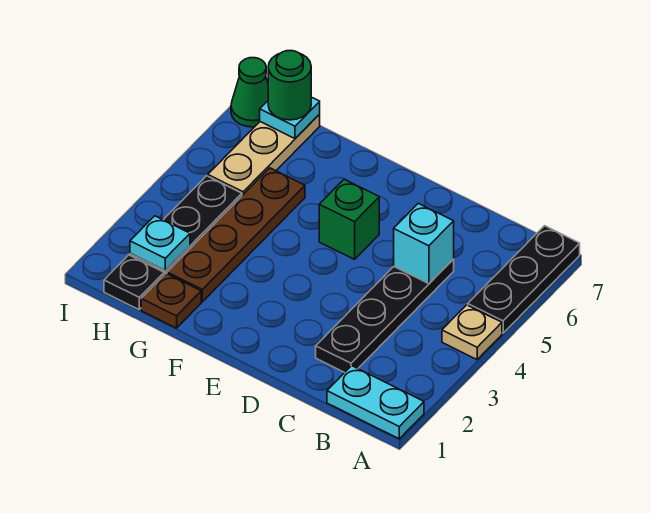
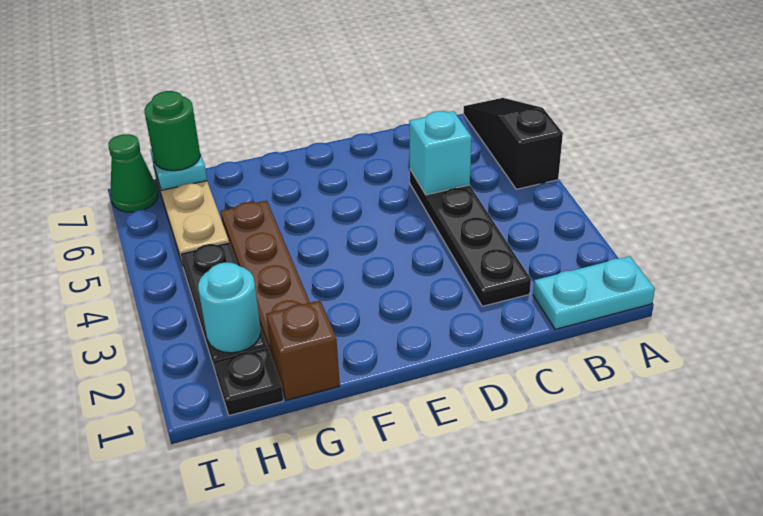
tan 1x1 plate [442,305,502,359] -> none
black 1x3 plate [468,226,580,333] -> black 1x3 slope [463,98,563,189]
green 1x1 brick [319,179,379,259] -> none
brown 1x1 plate [141,274,201,328] -> brown 1x1 brick [266,300,340,400]
cyan 1x1 plate [130,216,190,271] -> cyan 1x1 round brick [198,263,261,353]

